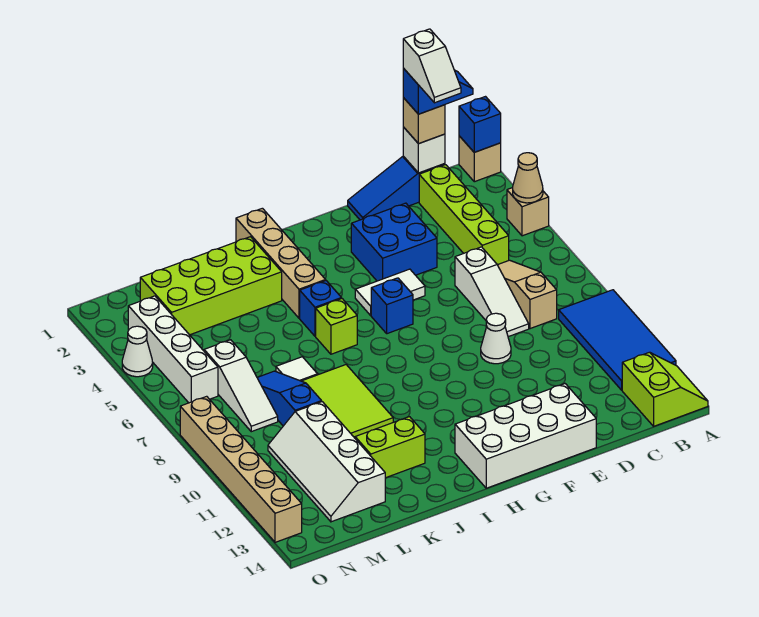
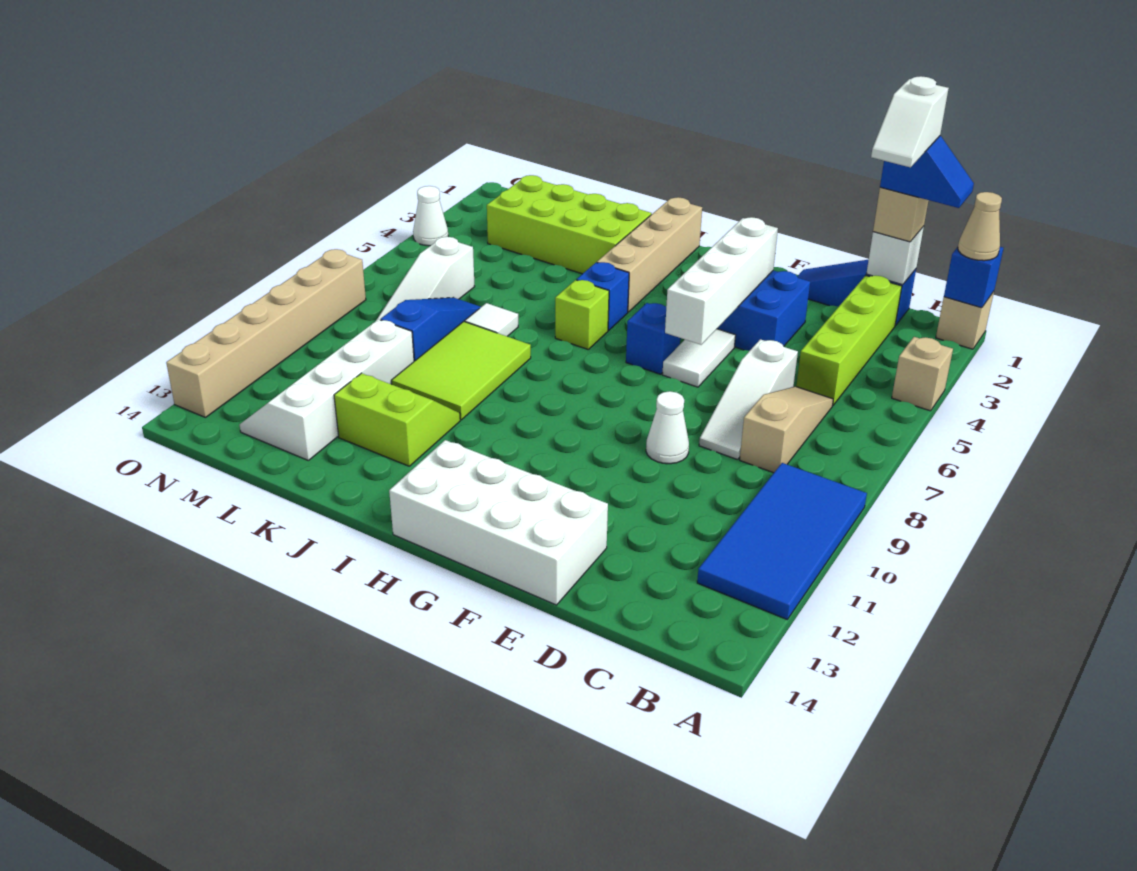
tan 1x1 cone [513,153,543,203] -> tan 1x1 cone moved to [958,192,1002,261]
lime 2x2 slope [622,352,708,426] -> none
white 1x2 tile [355,269,425,315] -> white 1x2 tile turned to [662,329,736,387]
white 1x4 brick [128,296,218,403] -> white 1x4 brick moved to [665,217,778,345]

